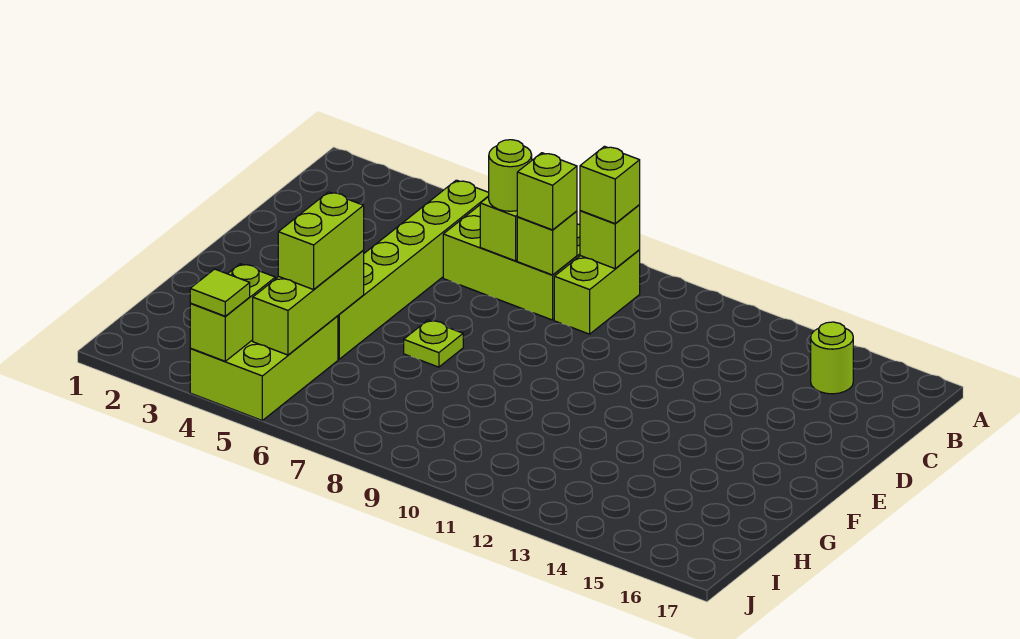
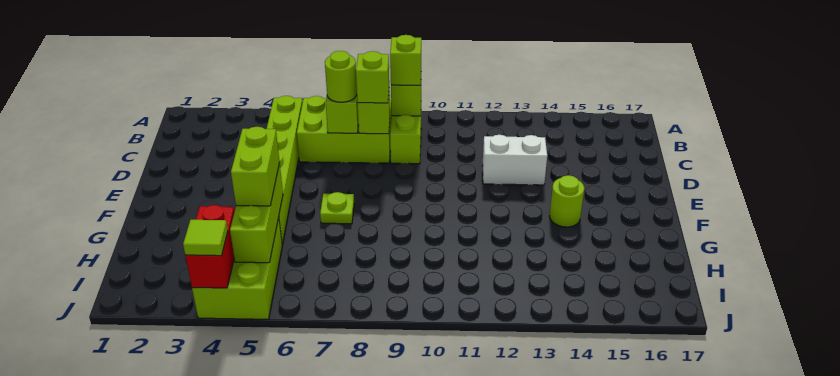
lime 1x1 round brick [811,322,853,394] -> lime 1x1 round brick moved to [549,175,584,227]
none -> white 1x2 brick [482,135,547,185]
lime 1x2 brick [190,264,275,361] -> red 1x2 brick [185,205,235,288]

